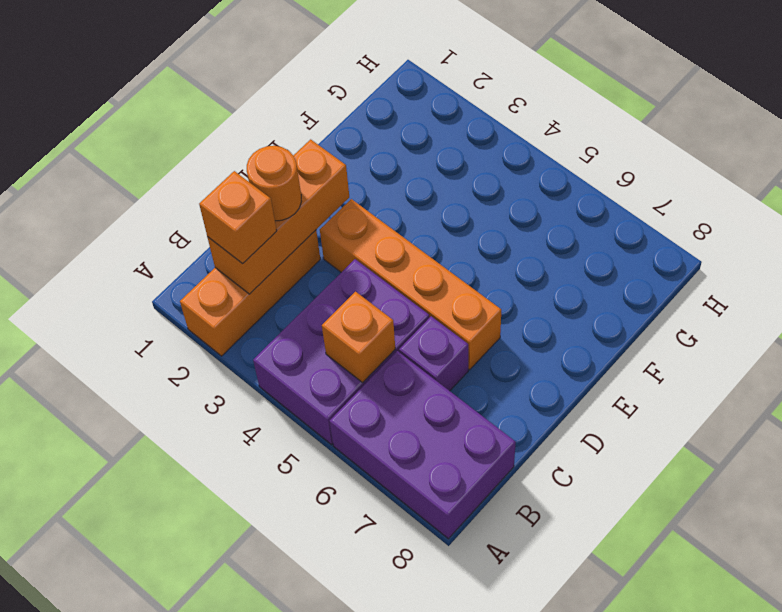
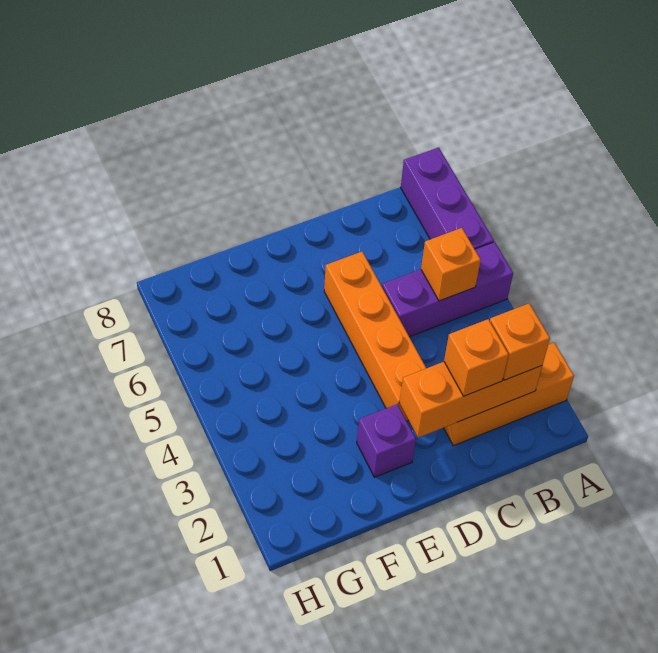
purple 2x3 brick [253,259,429,445] -> purple 1x3 brick [382,242,513,337]
purple 2x3 brick [330,351,516,539] -> purple 1x3 brick [401,147,494,249]
orange 1x1 round brick [247,146,301,221] -> orange 1x1 brick [444,319,509,396]
purple 1x1 brick [399,316,468,391] -> purple 1x1 brick moved to [357,404,416,477]

